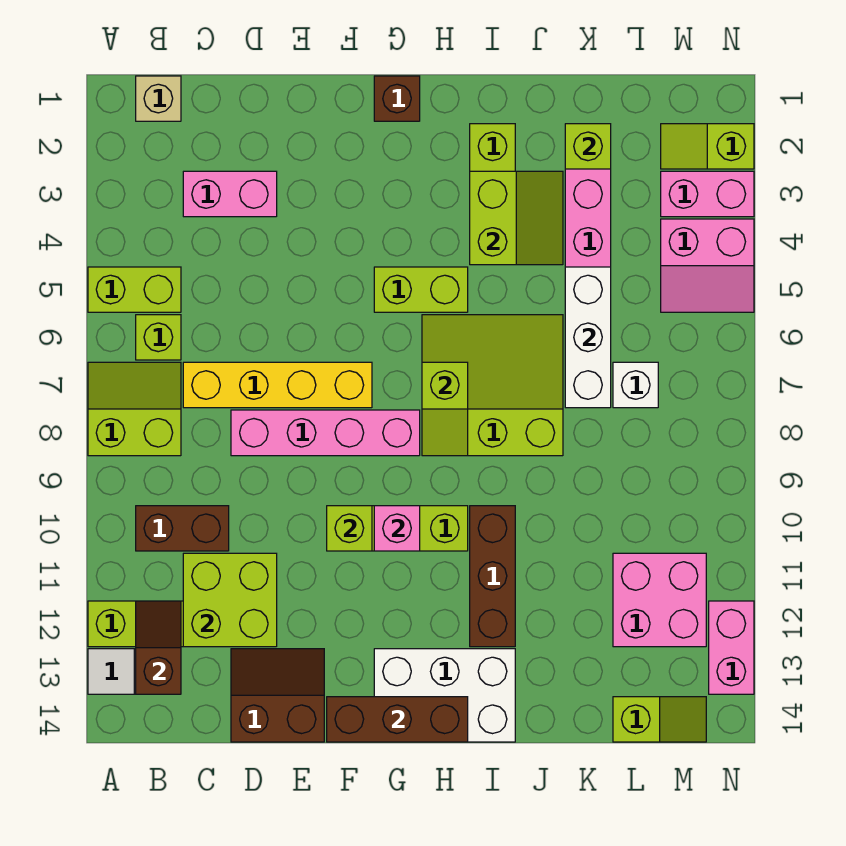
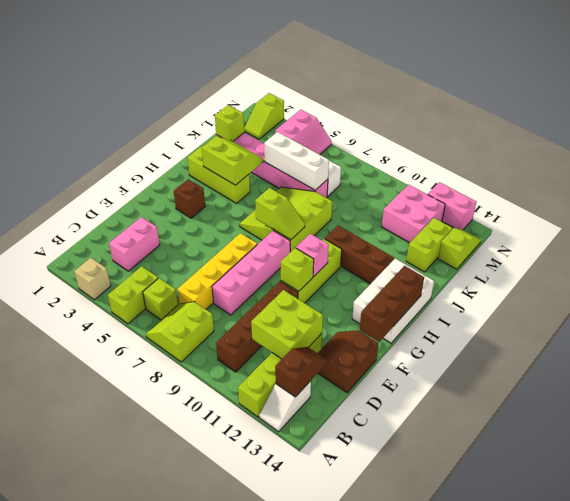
tan 1x1 brick [136,76,181,121] -> tan 1x1 brick moved to [74,258,111,300]
brown 1x2 brick [136,506,229,551] -> brown 1x4 brick [216,281,298,372]
brown 1x2 slope [136,601,181,694] -> brown 1x2 slope turned to [275,347,327,397]
brown 1x1 brick [374,76,420,121] -> brown 1x1 brick moved to [174,179,205,218]
lime 1x2 brick [374,267,468,312] -> lime 1x2 brick moved to [406,218,452,272]
pink 1x2 brick [661,171,754,217] -> none

